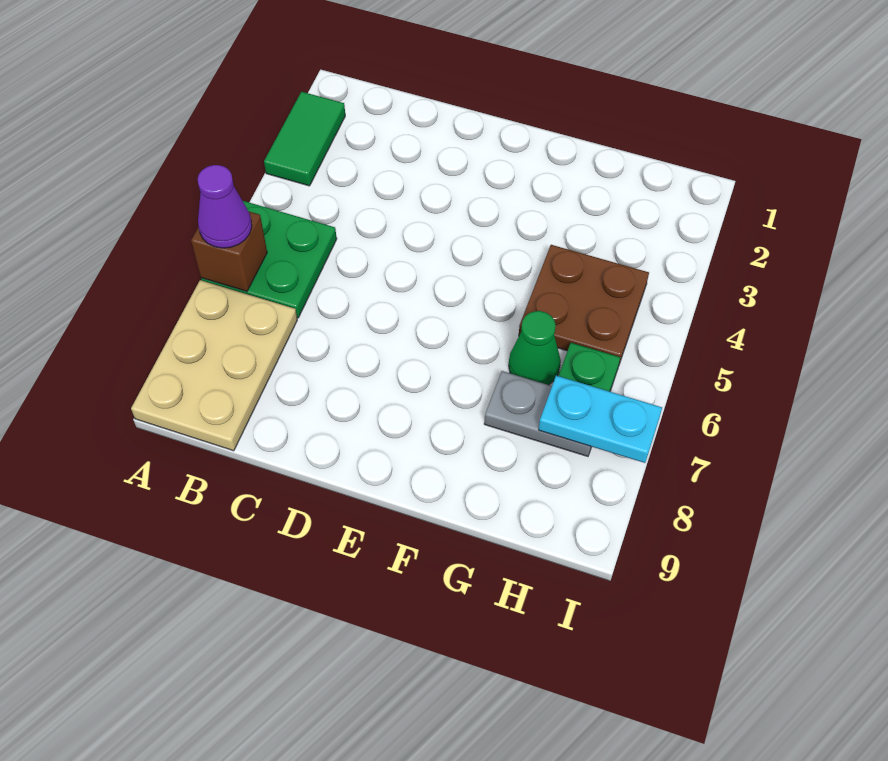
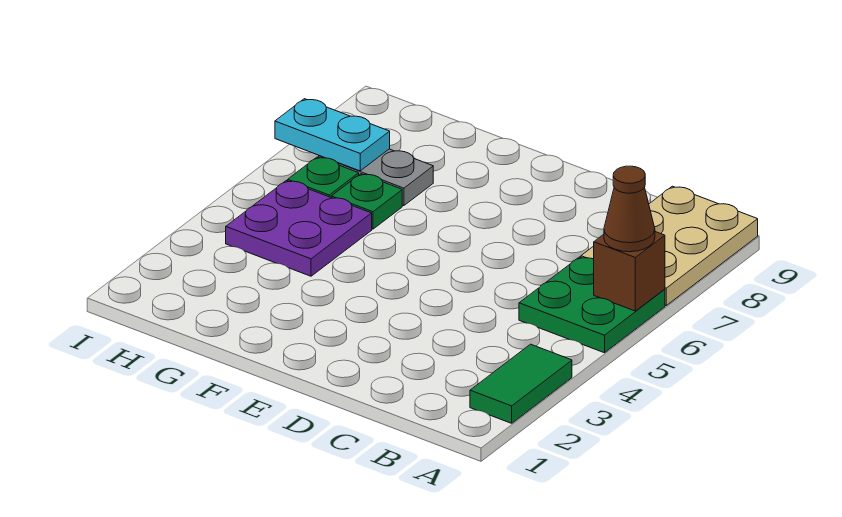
purple 1x1 cone [198,165,252,248] -> brown 1x1 cone [604,166,655,252]
brown 2x2 plate [519,245,649,364] -> purple 2x2 plate [226,181,372,276]
green 1x1 cone [509,311,561,385] -> green 1x1 plate [331,174,402,229]

